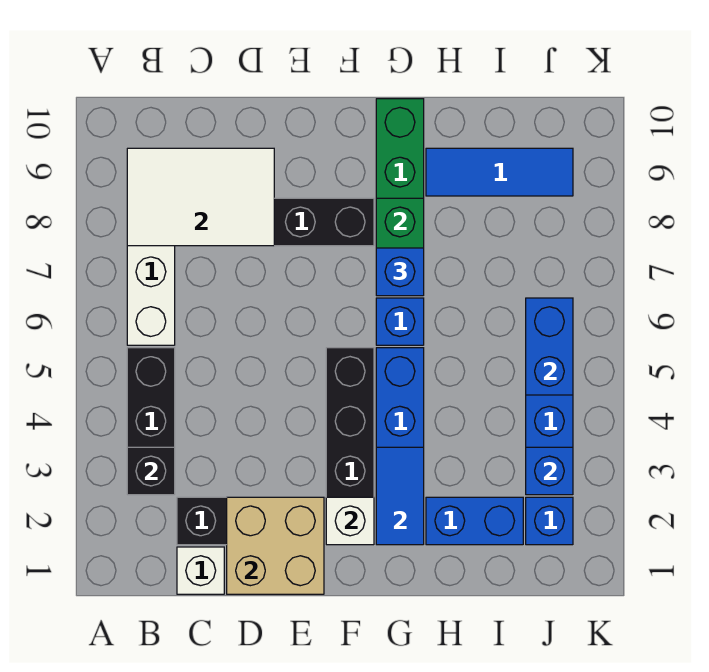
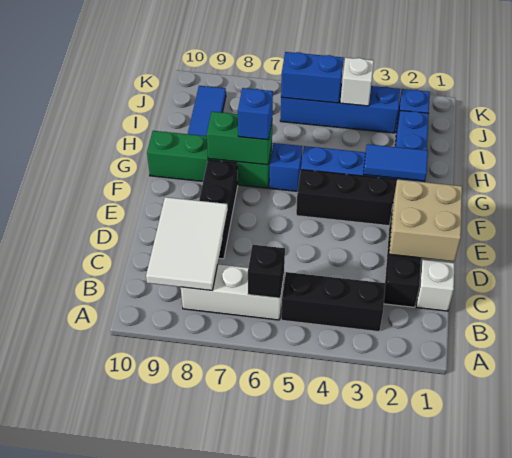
black 1x1 brick [127,447,175,495] -> black 1x1 brick moved to [248,245,285,298]
white 1x1 brick [326,497,374,545] -> white 1x1 brick moved to [340,58,374,106]
blue 1x1 brick [526,447,573,495] -> none

